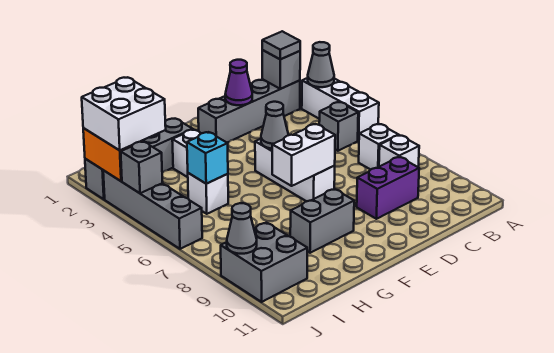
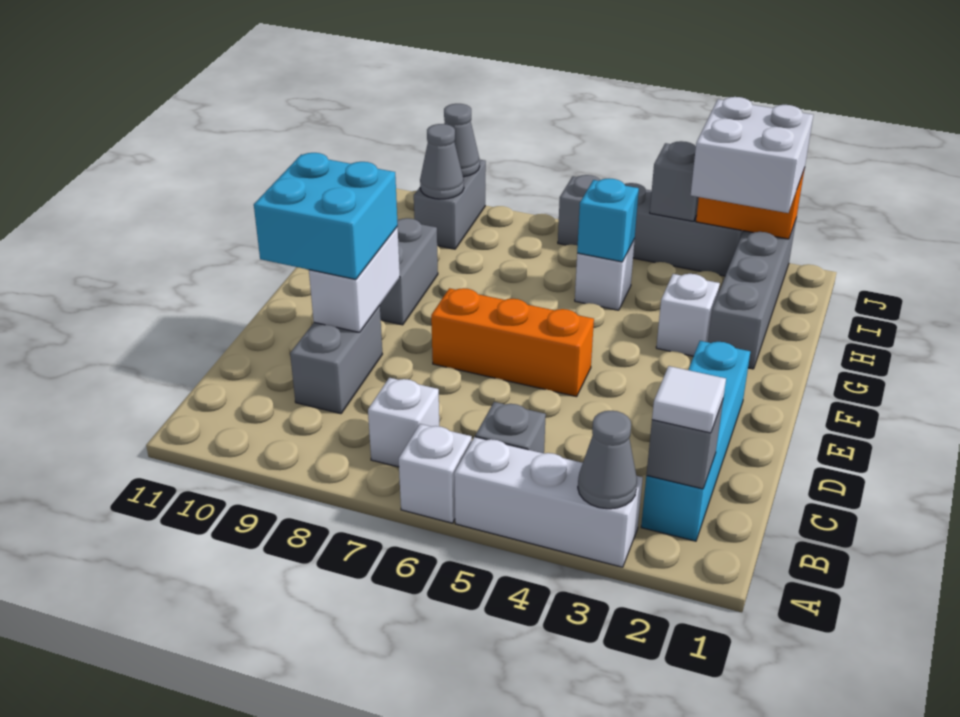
grey 1x4 brick [198,79,300,142] -> cyan 1x4 brick [641,341,750,541]
grey 1x1 tile [262,31,300,59] -> white 1x1 tile [652,366,726,433]
white 1x1 brick [379,135,419,167] -> white 1x1 brick moved to [399,424,472,523]
purple 1x2 brick [357,157,419,219] -> grey 1x2 brick [290,305,382,414]
purple 1x1 cone [225,60,252,105] -> none
none -> cyan 2x2 brick [254,153,398,279]
white 1x3 brick [255,139,335,201] -> orange 1x3 brick [431,288,594,397]
grey 1x1 cone [261,102,288,149] -> grey 1x1 cone moved to [420,124,464,199]
white 1x2 brick [272,124,335,186] -> white 1x2 brick moved to [309,227,400,332]
grey 2x2 brick [221,223,307,302] -> grey 1x2 brick [414,160,486,249]

